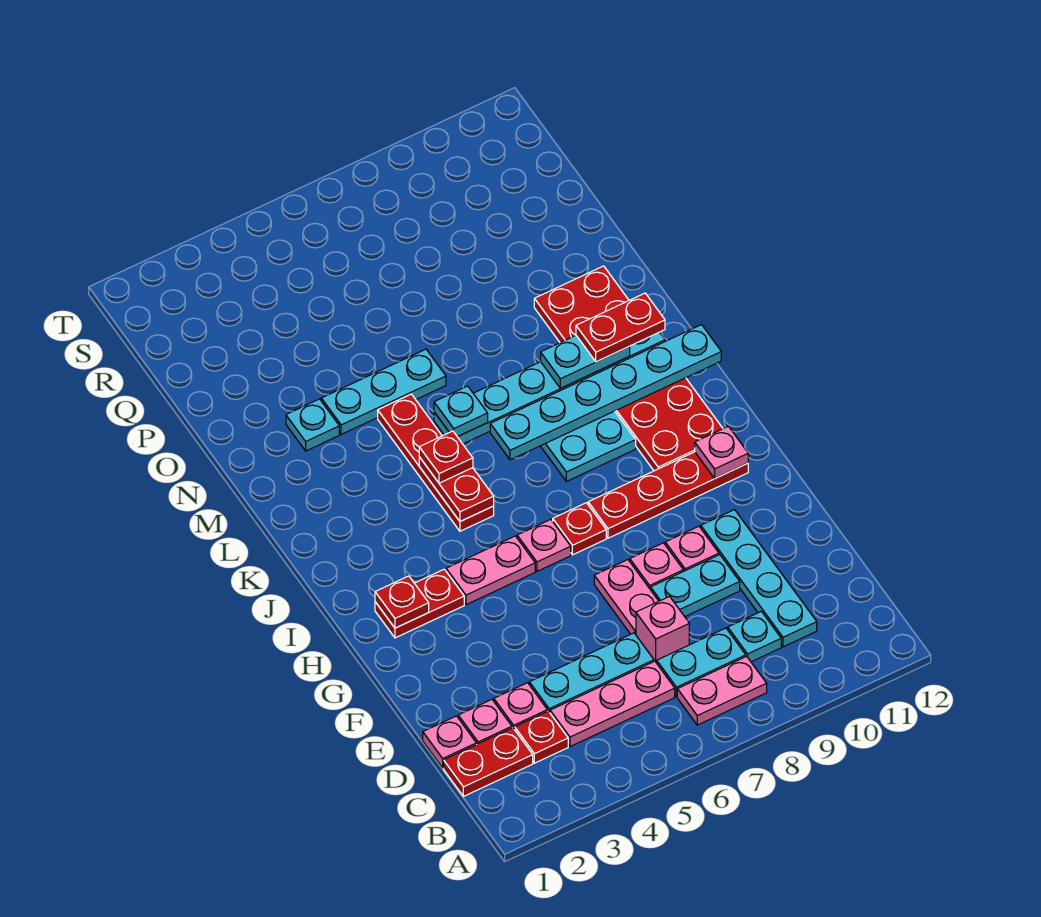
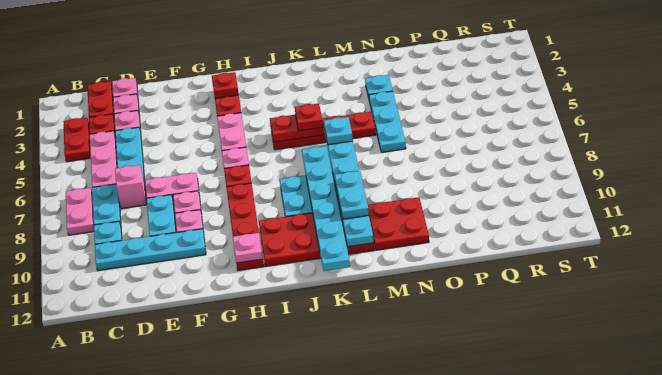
red 1x2 plate [576,293,665,362] -> red 1x2 plate moved to [63,118,91,162]

